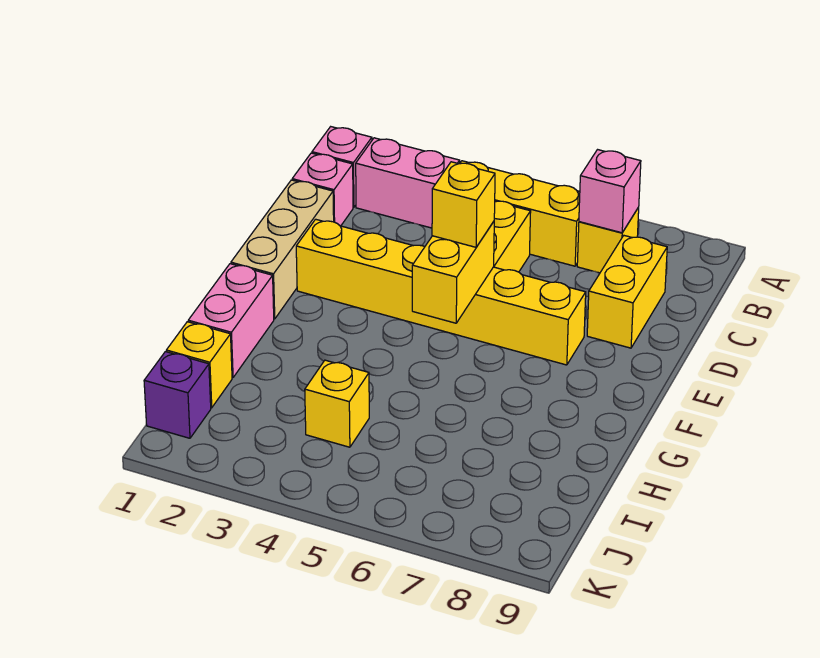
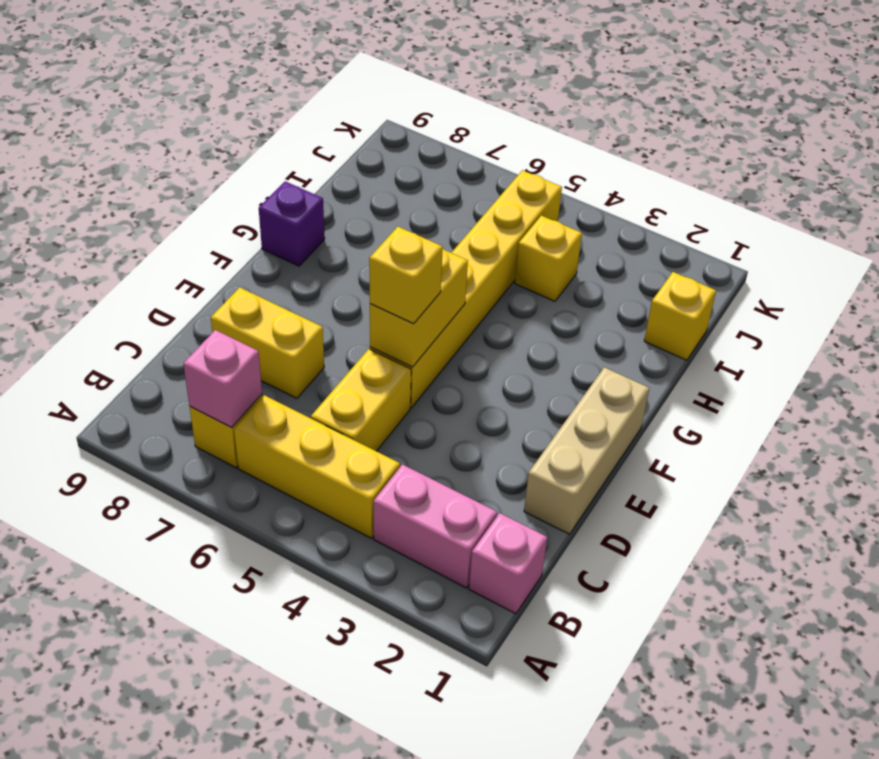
pink 1x1 brick [292,153,353,226] -> none
yellow 1x2 brick [587,236,667,348] -> yellow 1x2 brick turned to [211,287,324,398]
yellow 1x6 brick [296,219,586,365] -> yellow 1x6 brick turned to [370,170,562,408]
pink 1x2 brick [188,264,274,378] -> none
purple 1x1 brick [144,352,211,438] -> purple 1x1 brick moved to [259,181,325,266]

